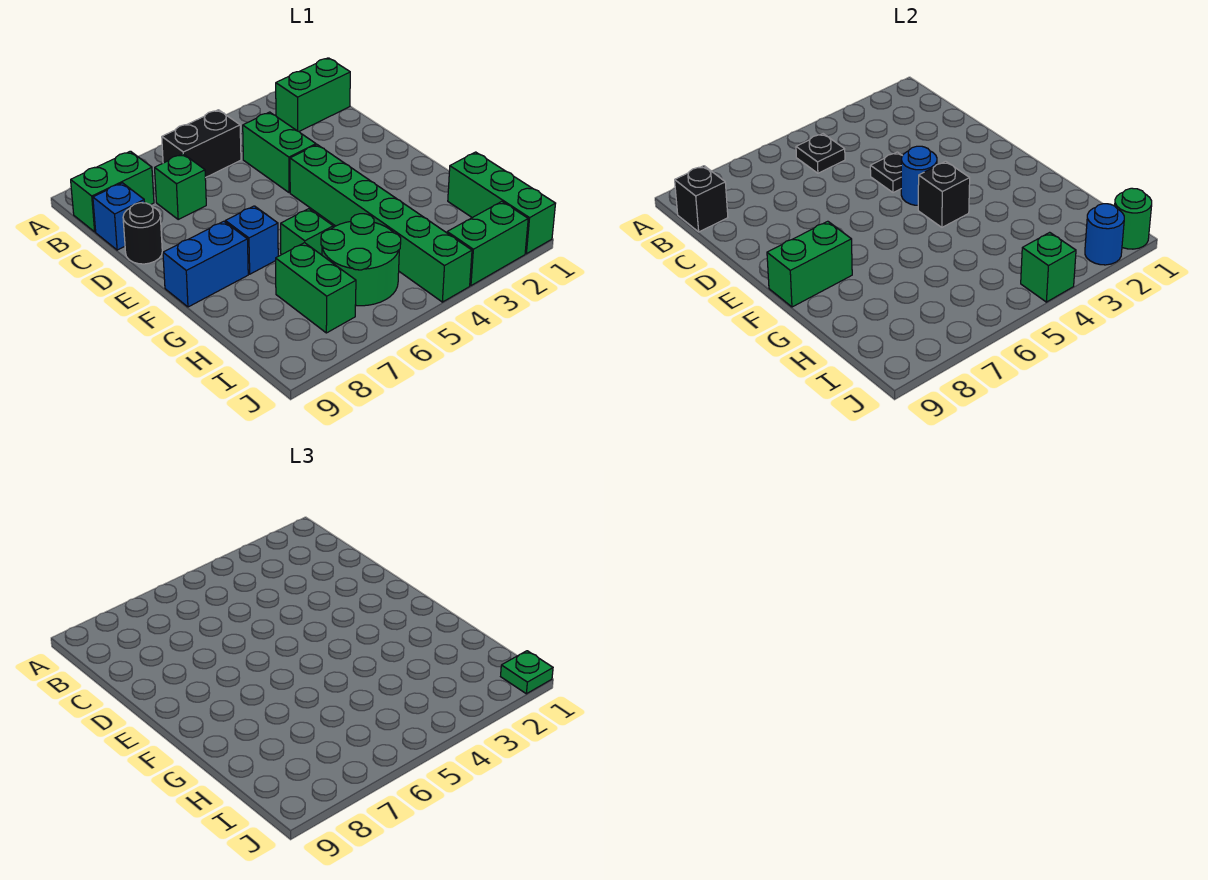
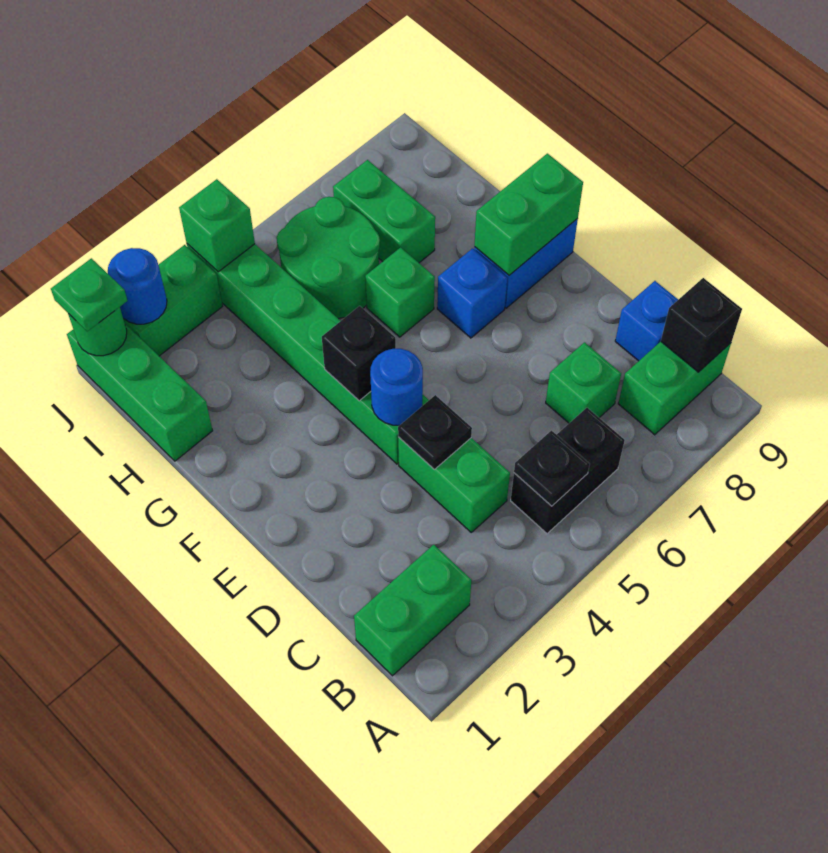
black 1x1 round brick [123,203,162,264] -> none

